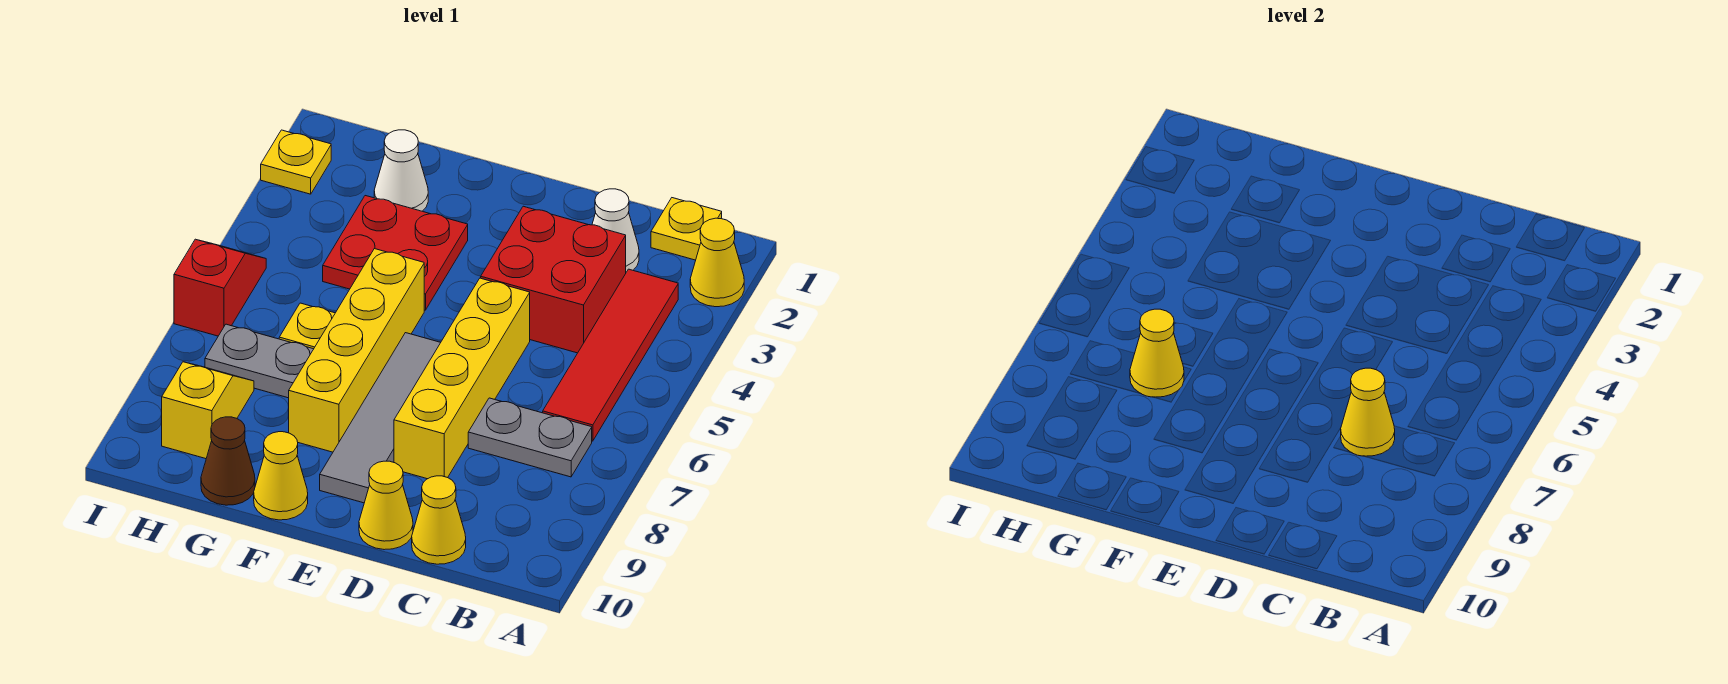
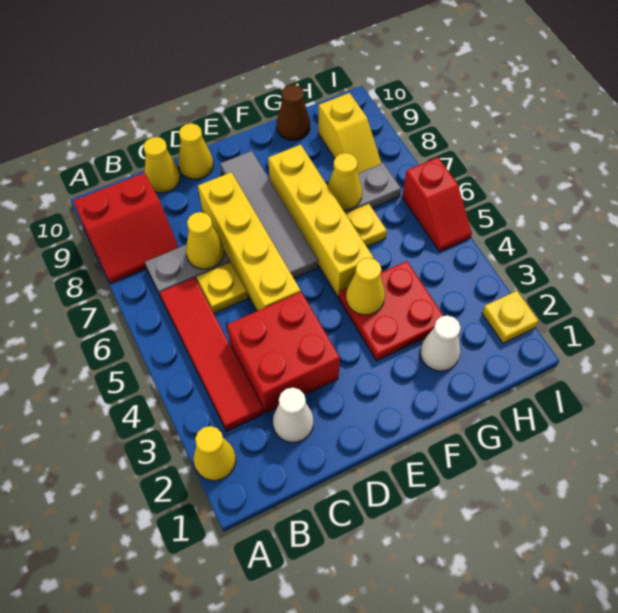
none -> red 2x2 slope [73,173,178,283]
yellow 1x1 plate [651,198,722,260] -> yellow 1x1 plate moved to [197,262,248,313]
yellow 1x1 cone [254,432,308,520] -> yellow 1x1 cone moved to [346,258,385,315]

